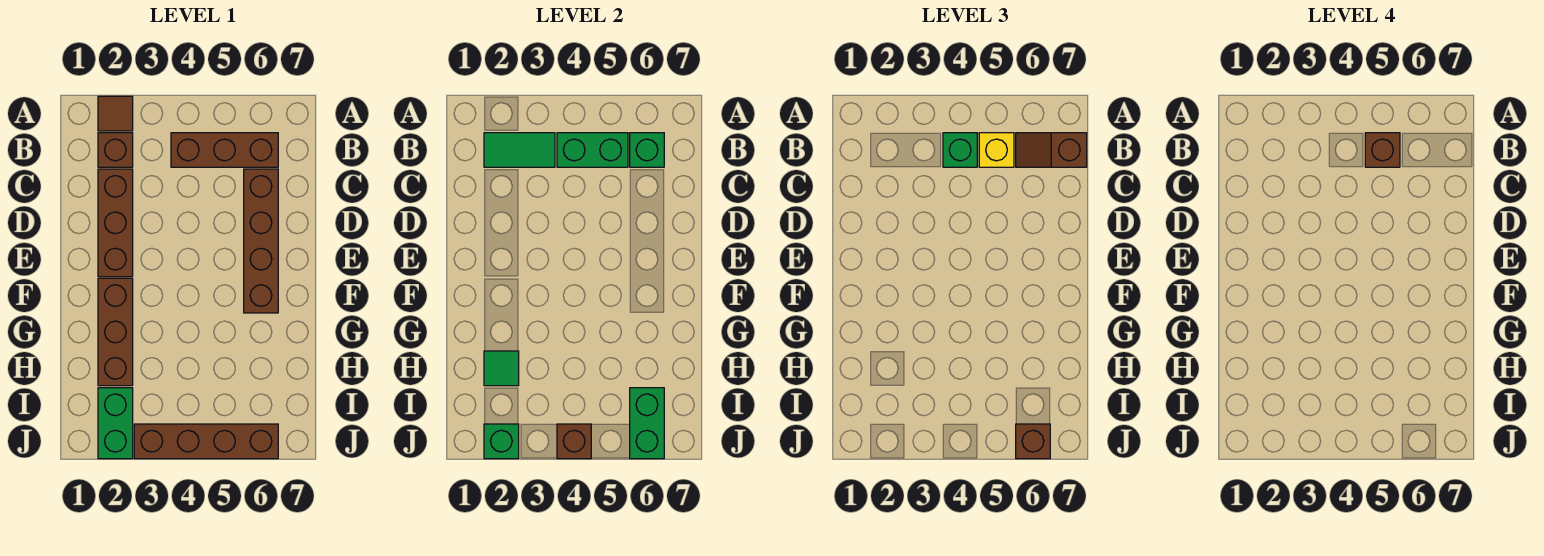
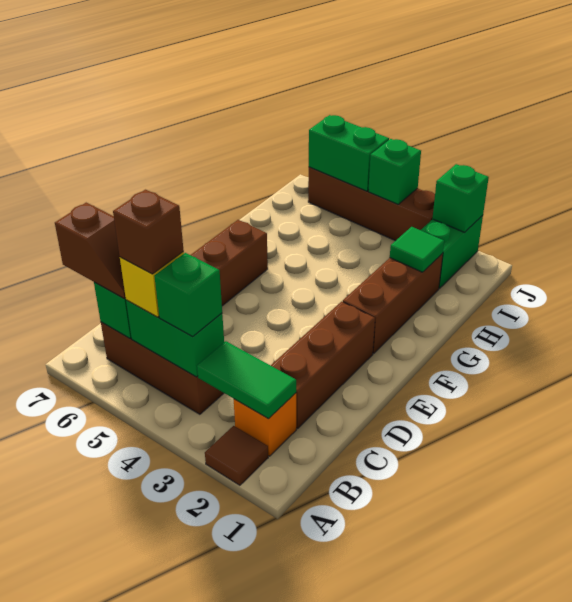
brown 1x1 brick [98,133,133,167] -> orange 1x1 brick [234,393,296,456]
green 1x2 brick [630,388,664,459] -> green 1x2 brick turned to [309,115,389,191]
brown 1x1 brick [557,424,591,459] -> green 1x1 brick [368,139,421,204]
brown 1x1 brick [1016,424,1050,459] -> none

